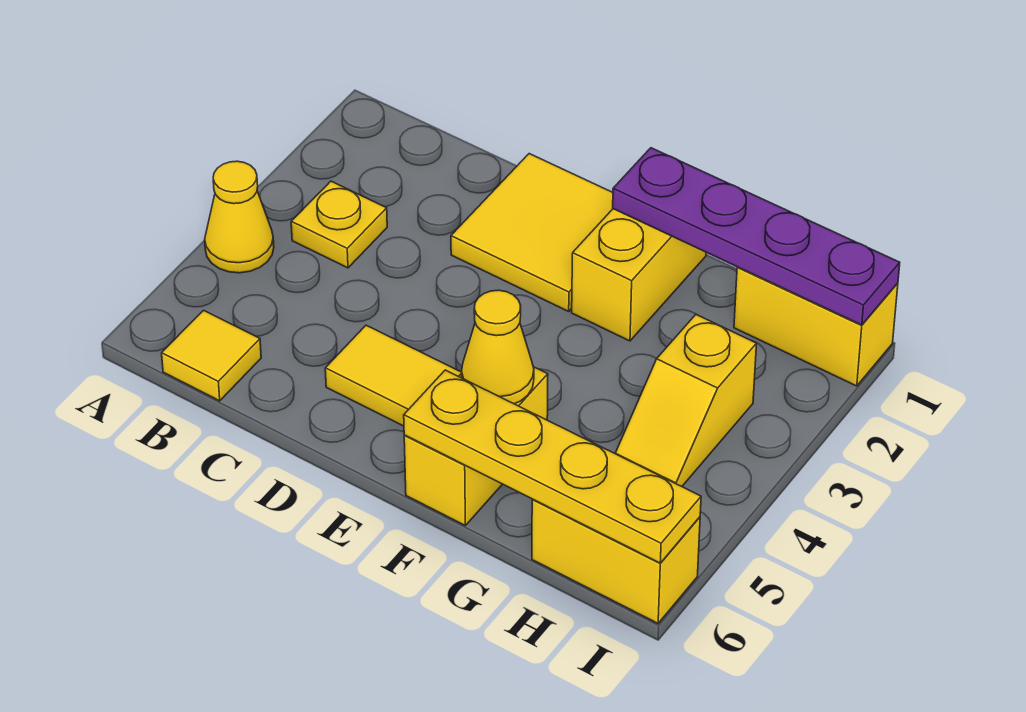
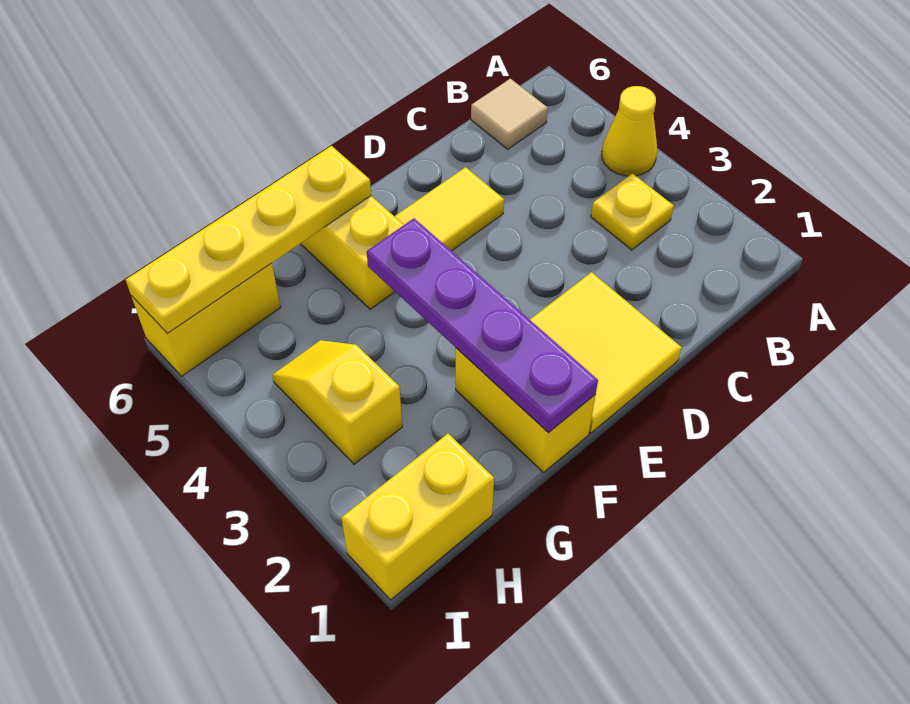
yellow 1x1 tile [162,310,261,401] -> tan 1x1 tile [471,79,548,149]
purple 1x4 plate [613,148,900,325] -> purple 1x4 plate turned to [367,218,598,433]
yellow 1x1 cone [462,290,534,404] -> none

